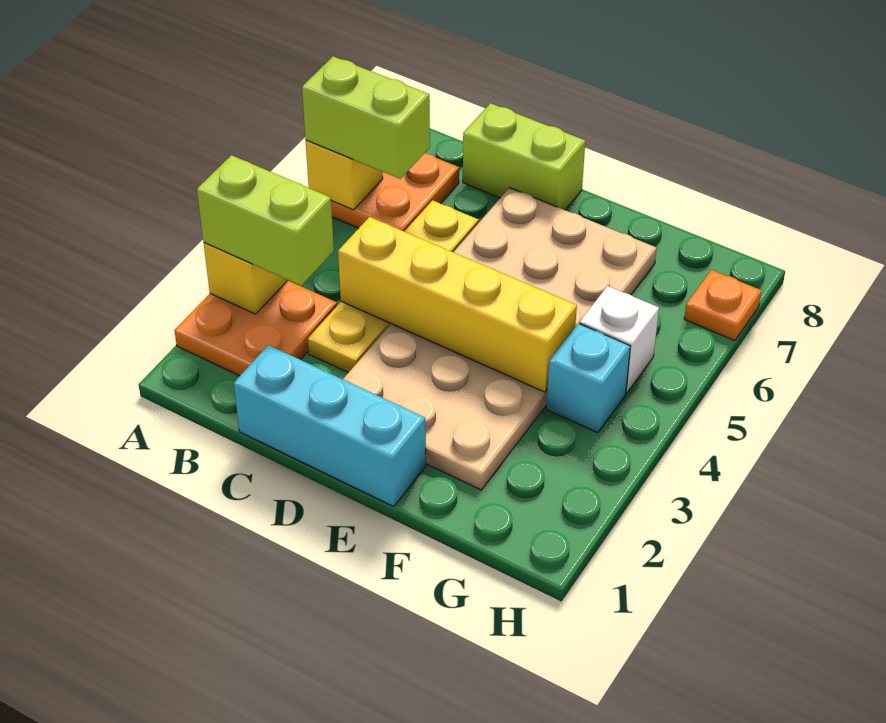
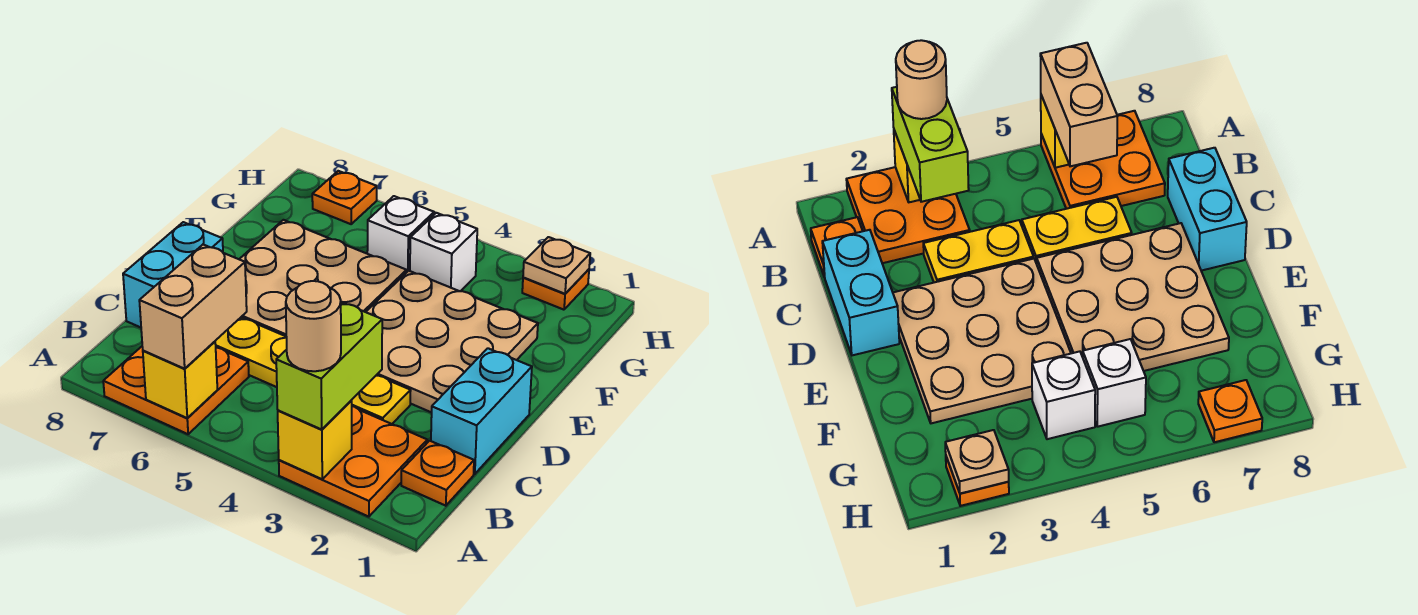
none -> tan 1x1 round brick [286,281,341,371]
lime 1x2 brick [302,56,430,179] -> tan 1x2 brick [139,245,247,369]
none -> orange 1x1 plate [401,441,474,506]
cyan 1x3 brick [234,345,426,506] -> cyan 1x2 brick [431,348,532,474]
yellow 1x4 brick [338,217,577,392] -> none
lime 1x2 brick [463,103,585,210] -> cyan 1x2 brick [123,222,223,327]
cyan 1x1 brick [547,323,630,433] -> white 1x1 brick [410,213,477,291]
none -> orange 1x1 plate [522,269,589,310]
none -> tan 1x1 plate [523,237,590,294]

